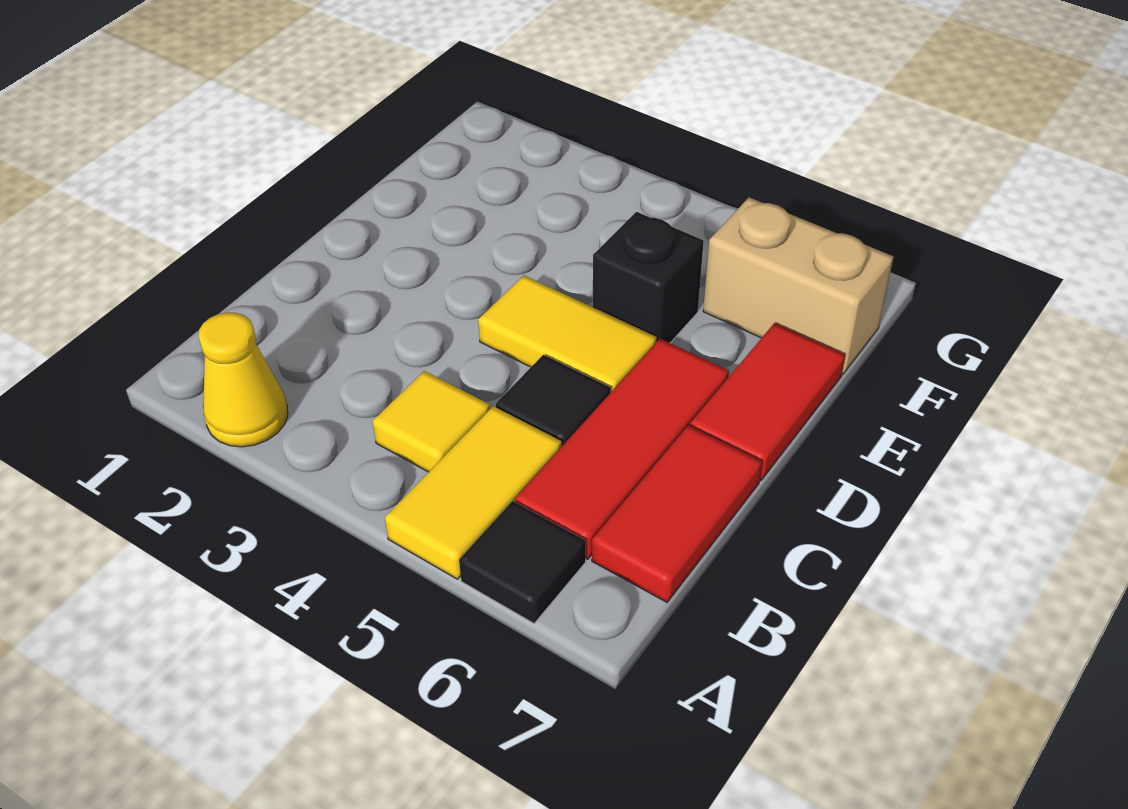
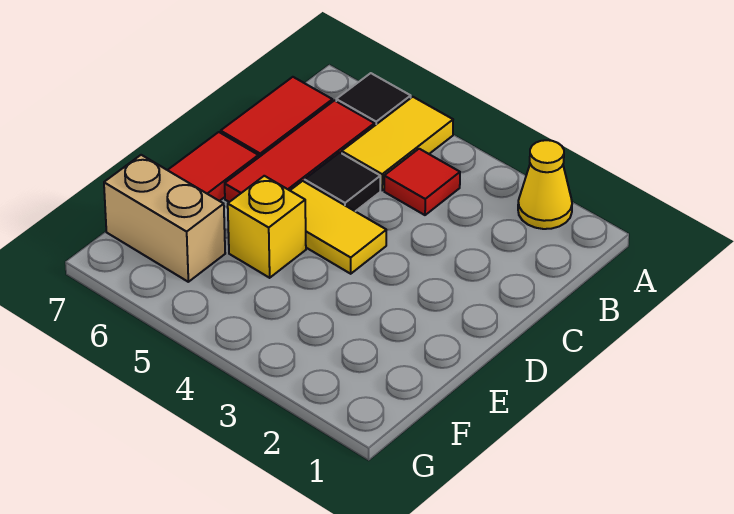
yellow 1x1 tile [372,371,490,472] -> red 1x1 tile [384,149,460,215]
black 1x1 brick [593,212,704,343] -> yellow 1x1 brick [228,176,306,278]

